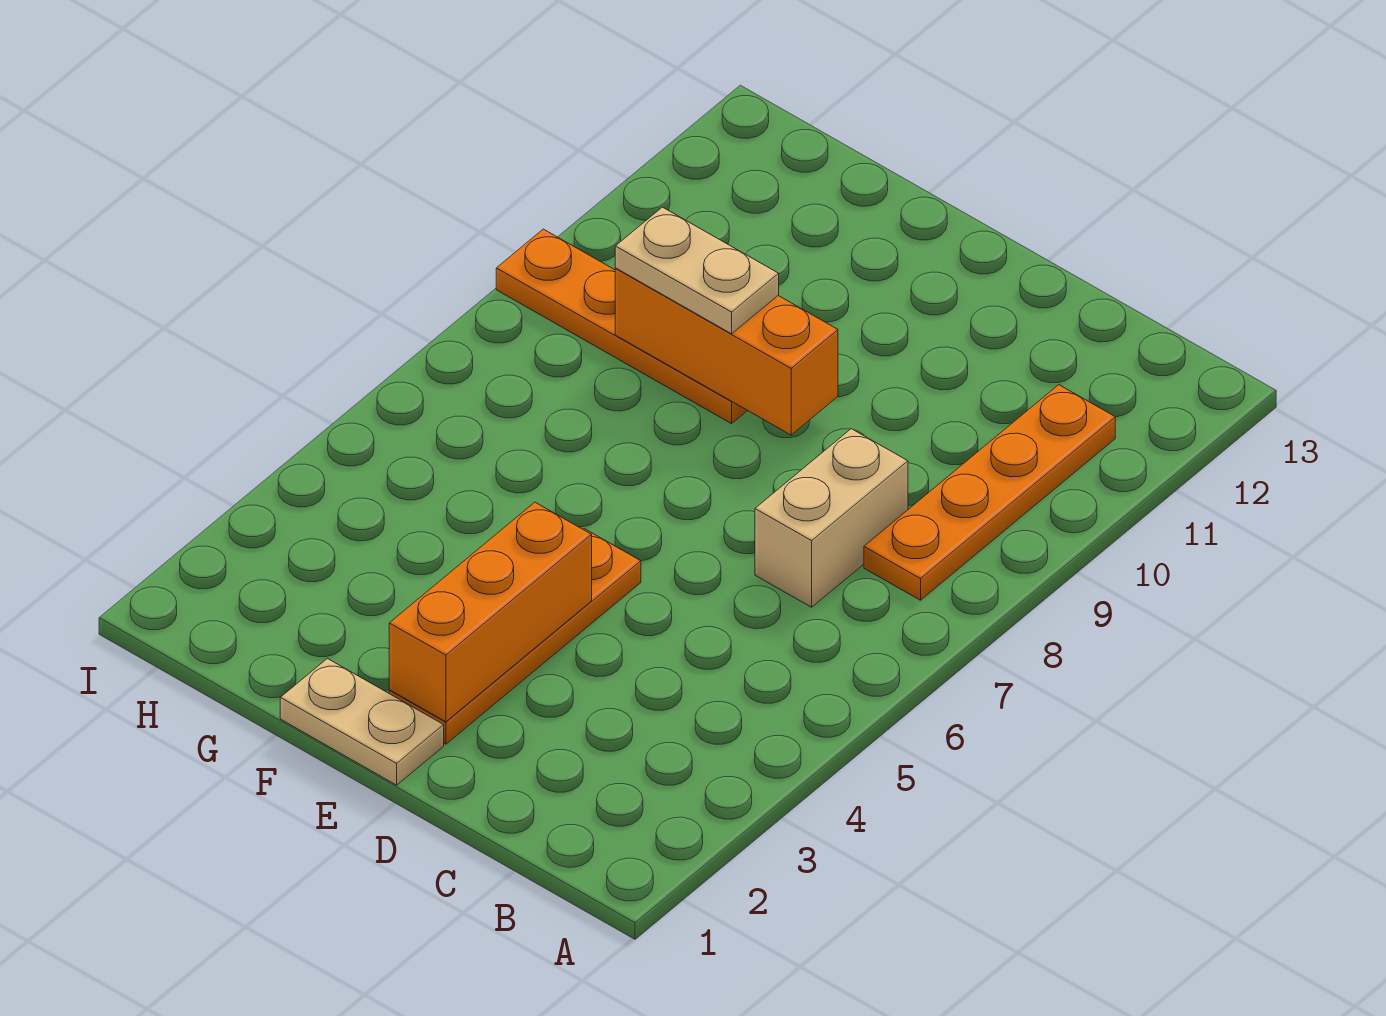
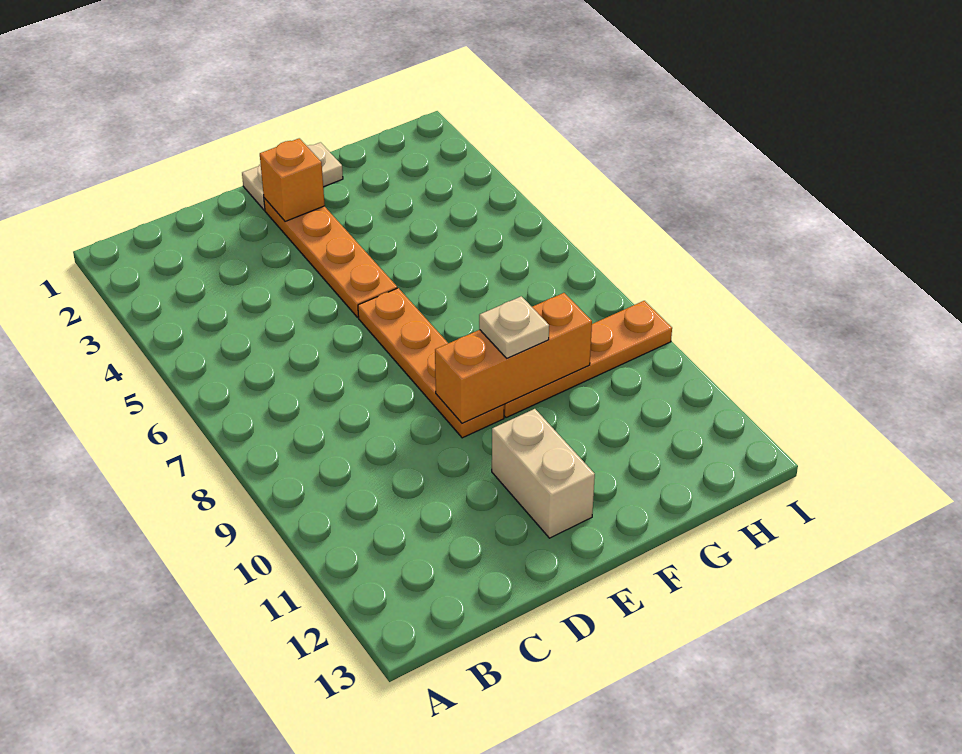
orange 1x4 plate [864,385,1115,600] -> orange 1x4 plate moved to [358,288,504,438]
tan 1x2 brick [755,429,908,607] -> tan 1x2 brick moved to [492,409,595,538]
orange 1x3 brick [389,502,592,722] -> orange 1x1 brick [260,138,325,222]
tan 1x2 plate [615,207,779,334] -> tan 1x1 plate [479,296,549,358]

